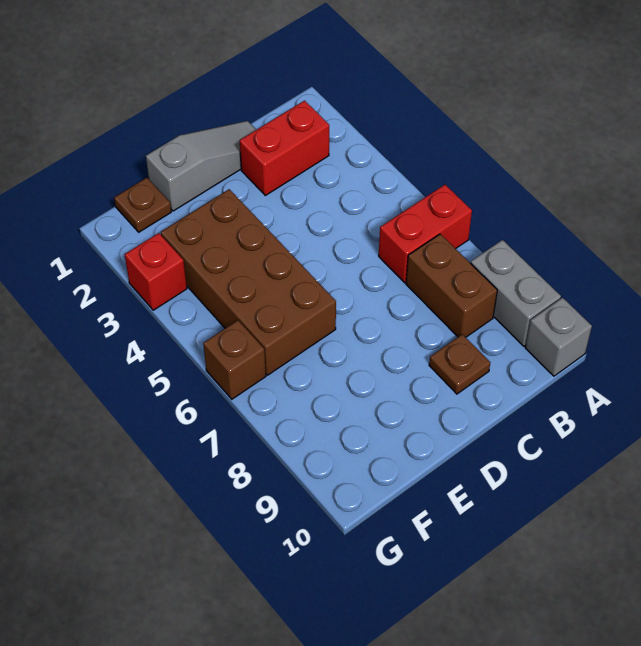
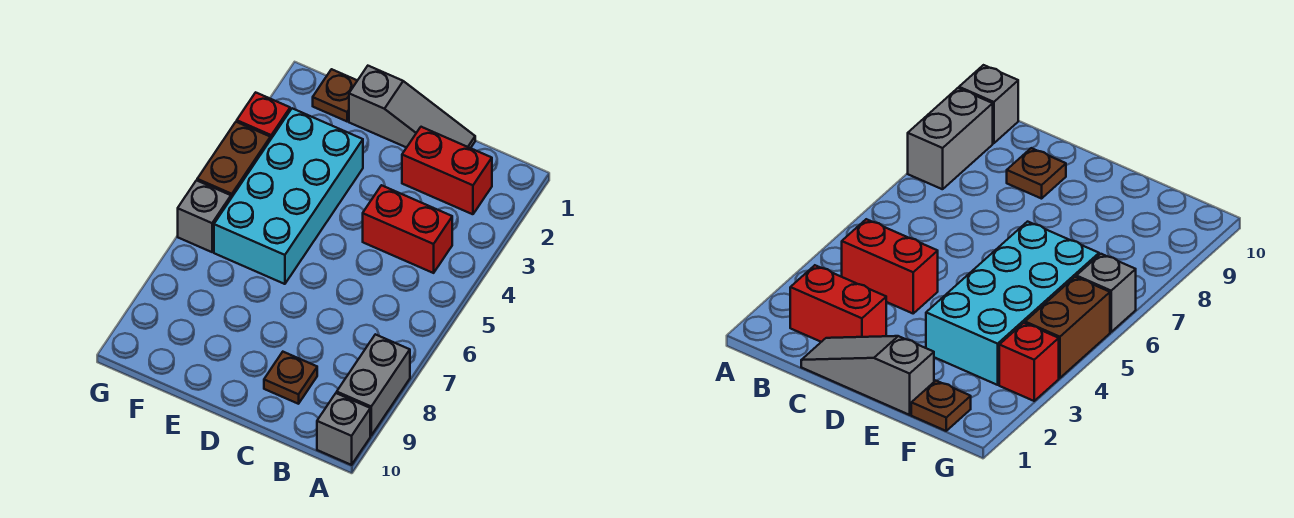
red 1x2 brick [379,185,472,283] -> red 1x2 brick moved to [363,185,452,273]
brown 1x2 brick [406,234,497,337] -> brown 1x2 brick moved to [197,122,270,198]
brown 2x4 brick [161,189,336,375] -> cyan 2x4 brick [214,108,363,284]
brown 1x1 brick [203,320,266,399] -> grey 1x1 brick [178,180,231,252]

